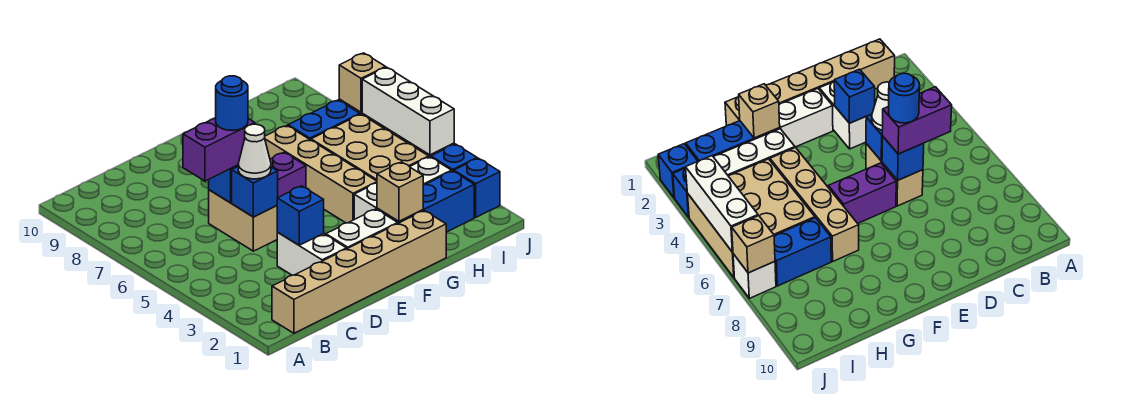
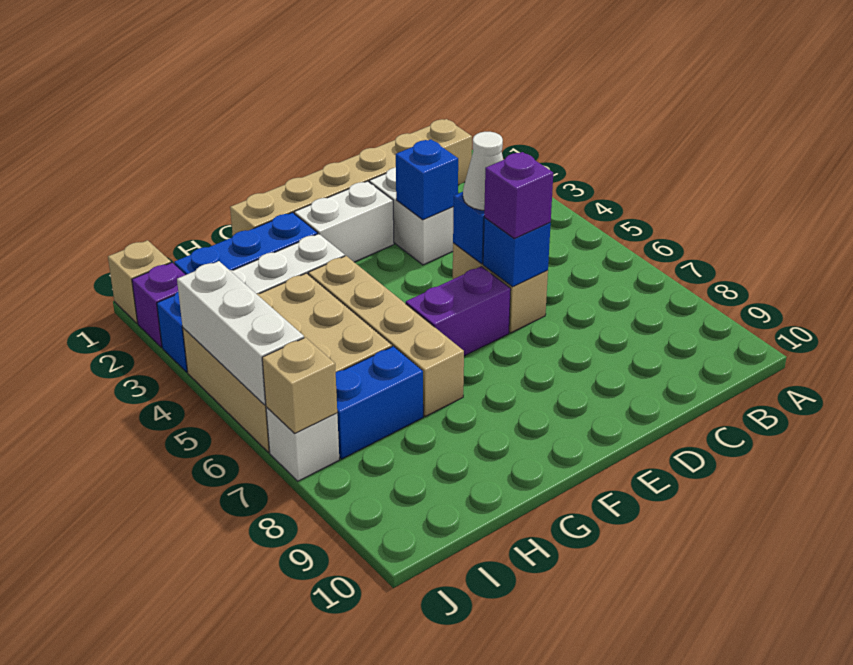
purple 1x2 brick [183,118,255,181] -> purple 1x1 brick [484,152,553,239]
blue 1x1 round brick [215,76,248,131] -> none
tan 1x1 brick [377,162,423,221] -> tan 1x1 brick moved to [108,240,171,323]
blue 1x1 brick [454,158,500,217] -> purple 1x1 brick [132,263,185,347]

